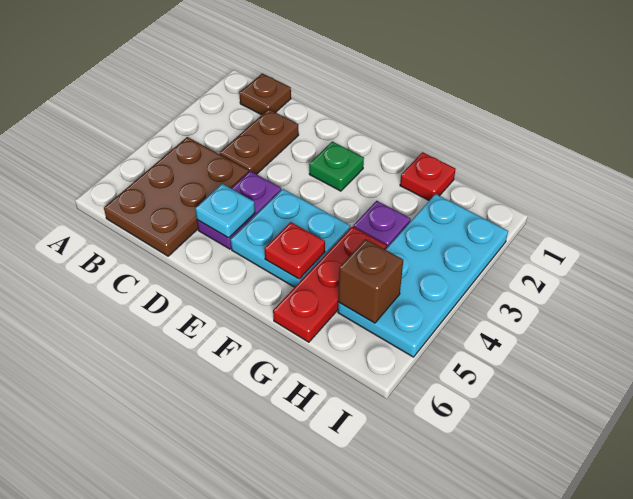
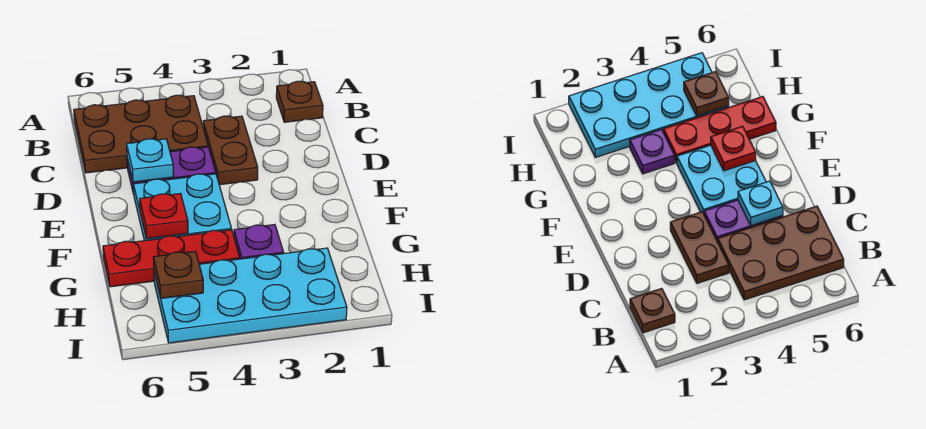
brown 1x2 plate [220,109,299,174] -> brown 1x2 plate turned to [203,116,258,185]
green 1x1 plate [309,141,364,191] -> none
red 1x1 plate [400,152,456,200] -> none
brown 1x1 brick [338,239,403,323] -> brown 1x1 plate [153,251,203,298]

